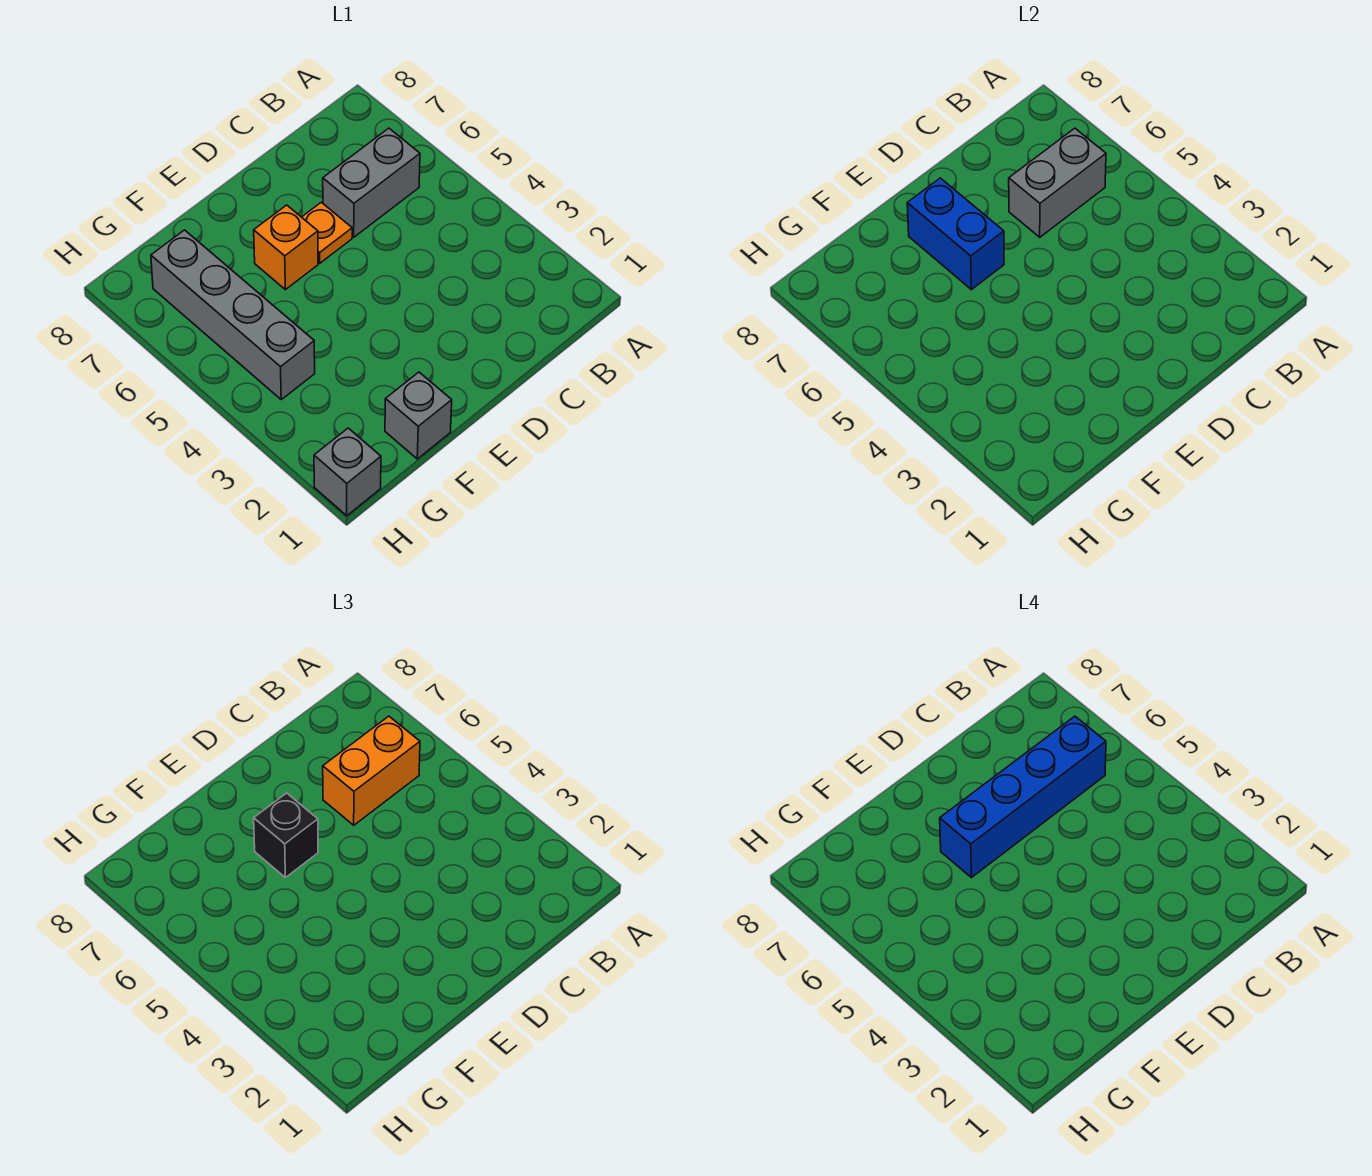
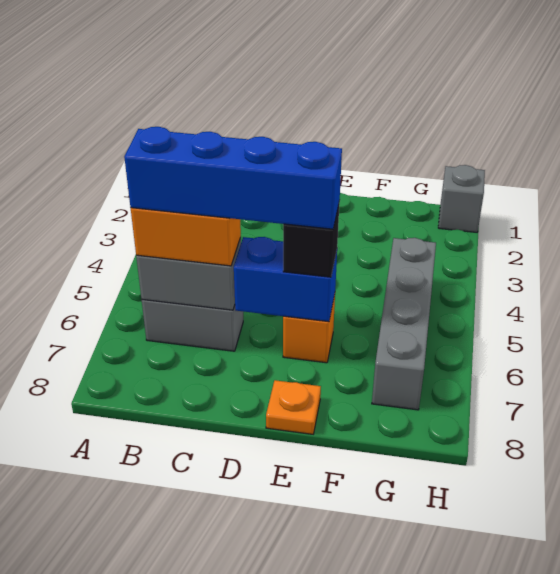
orange 1x1 plate [302,202,352,263] -> orange 1x1 plate moved to [266,380,321,434]
blue 1x2 brick [907,178,1004,290] -> blue 1x2 brick turned to [234,237,337,322]
grey 1x1 brick [385,372,452,459] -> none

